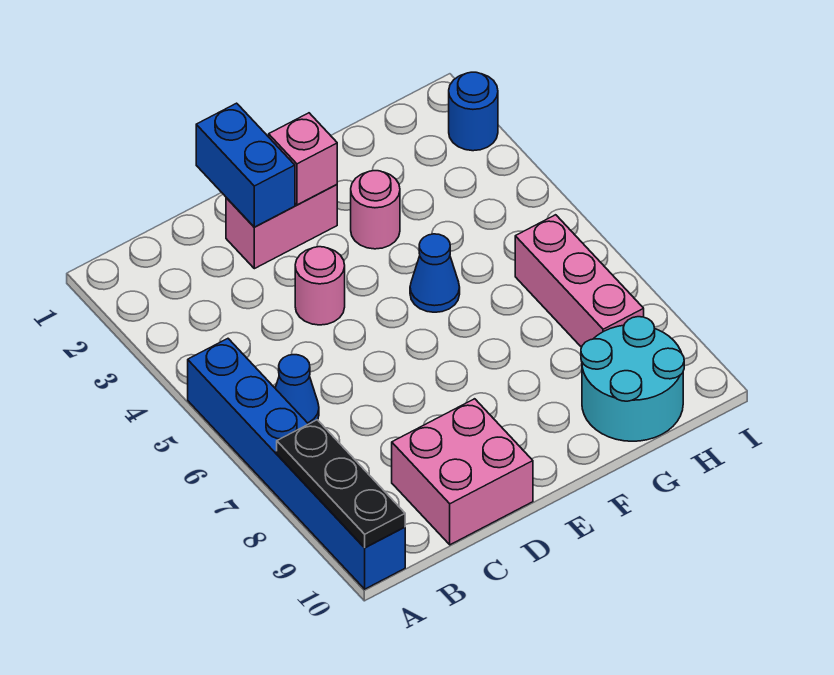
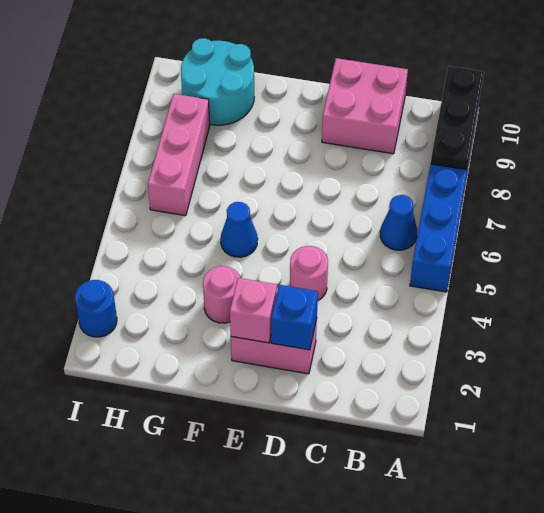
blue 1x2 brick [196,103,295,227] -> blue 1x1 brick [271,285,318,350]

